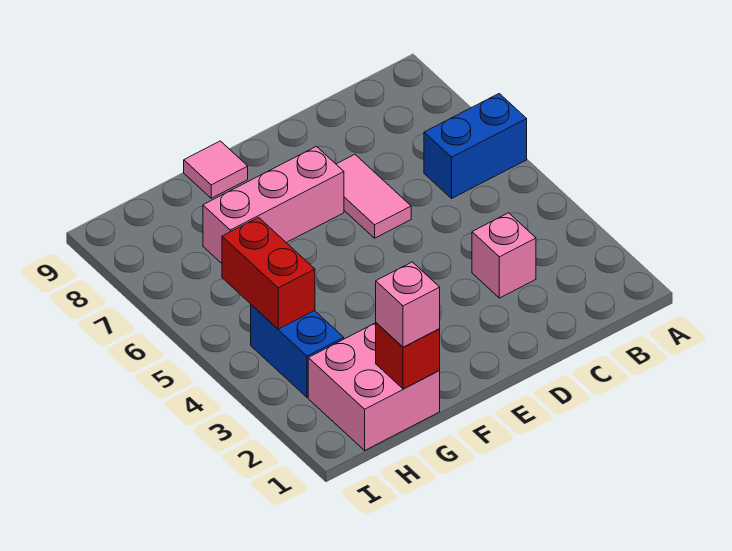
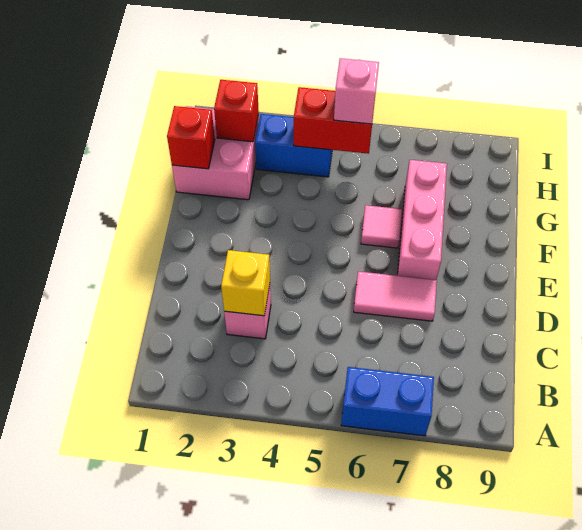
blue 1x2 brick [424,94,527,198] -> blue 1x2 brick turned to [341,367,434,436]
none -> yellow 1x1 brick [221,250,270,316]
pink 1x1 tile [184,141,248,198] -> pink 1x1 tile moved to [361,205,402,248]
pink 1x1 brick [376,262,440,347] -> pink 1x1 brick moved to [334,58,379,124]
none -> red 1x1 brick [214,80,259,142]

